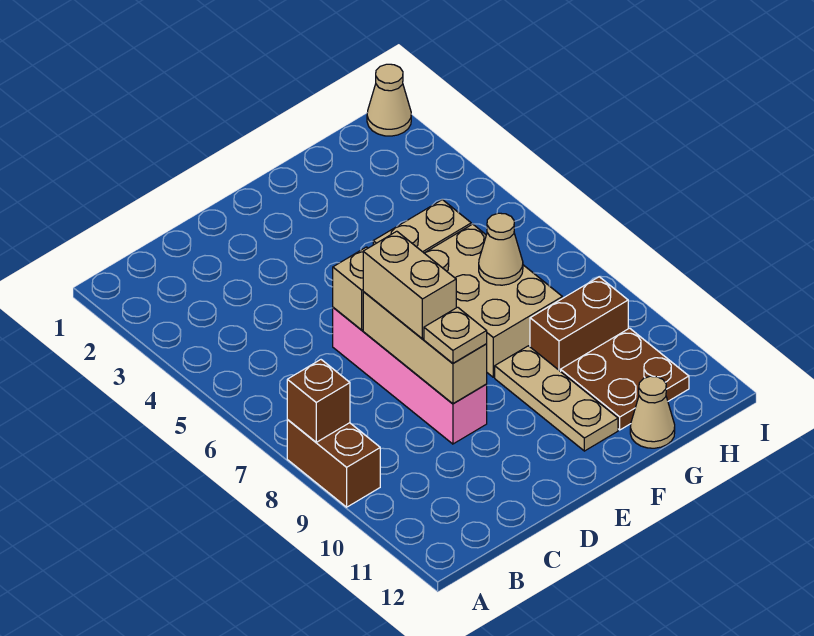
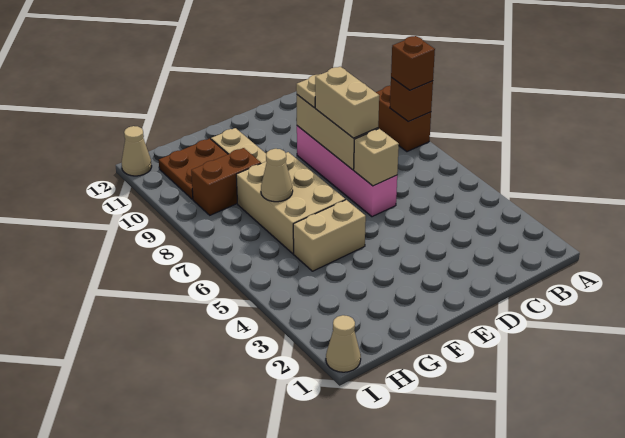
none -> brown 1x1 brick [391,36,435,90]
tan 1x1 cone [630,376,675,448] -> tan 1x1 cone moved to [121,126,152,176]

